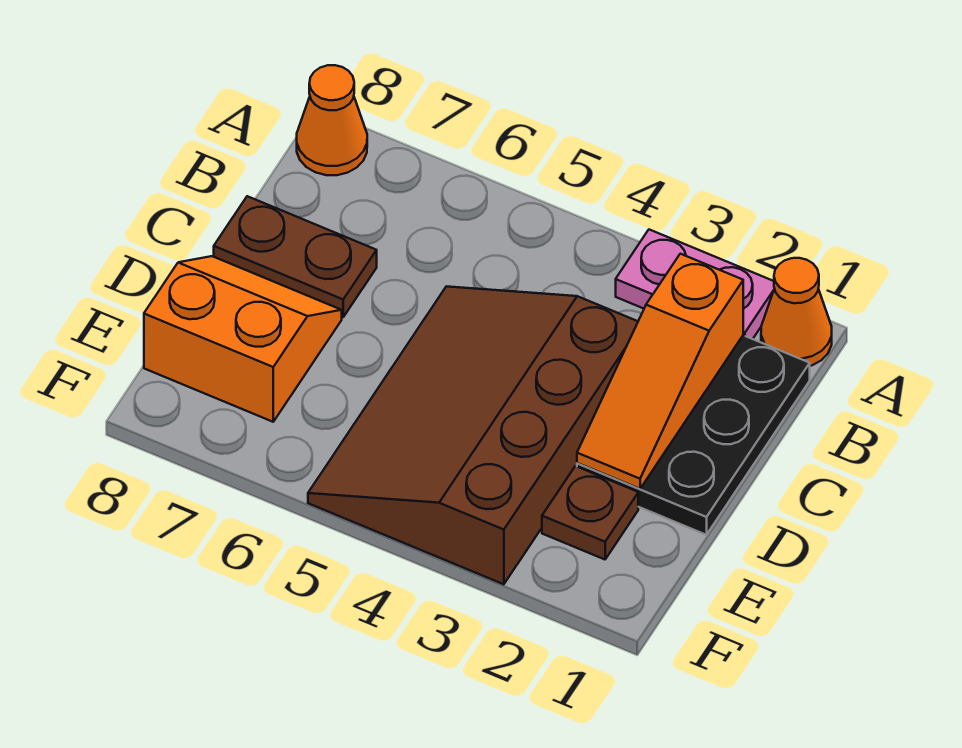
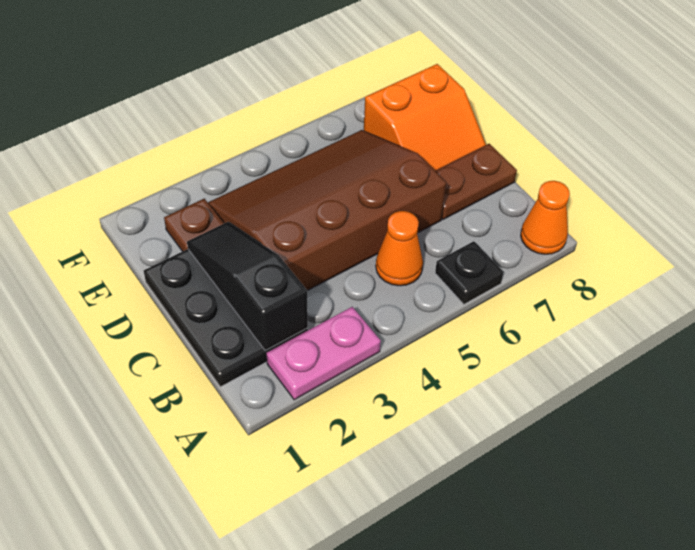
orange 1x1 cone [761,258,832,366] -> orange 1x1 cone moved to [376,211,423,286]
none -> black 1x1 plate [435,241,503,304]
orange 1x3 slope [577,254,743,489] -> black 1x3 slope [187,222,308,351]
brown 3x4 slope [308,286,638,584] -> brown 3x4 slope turned to [208,130,446,291]

